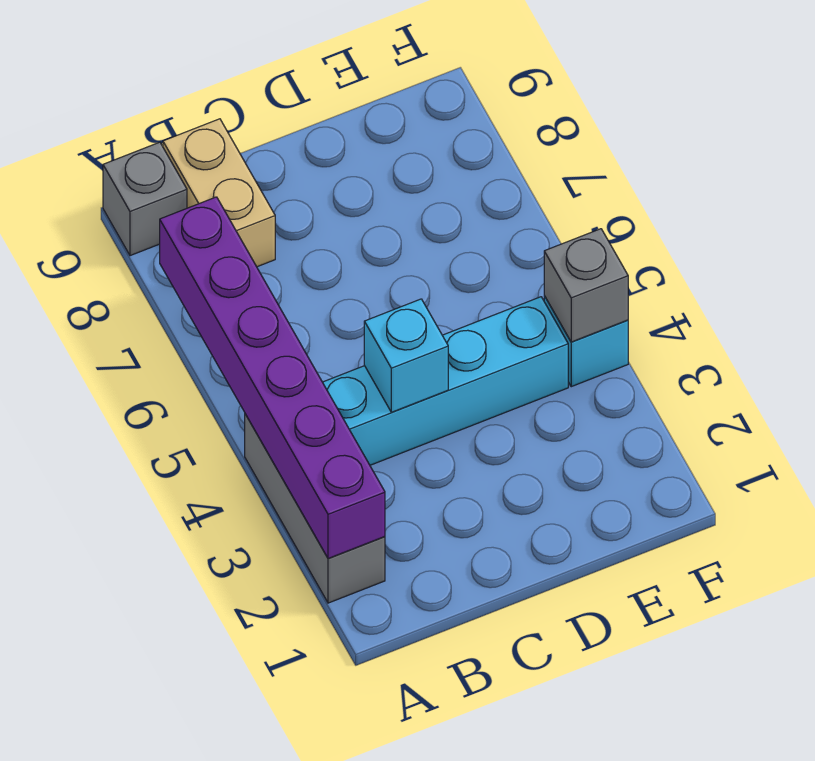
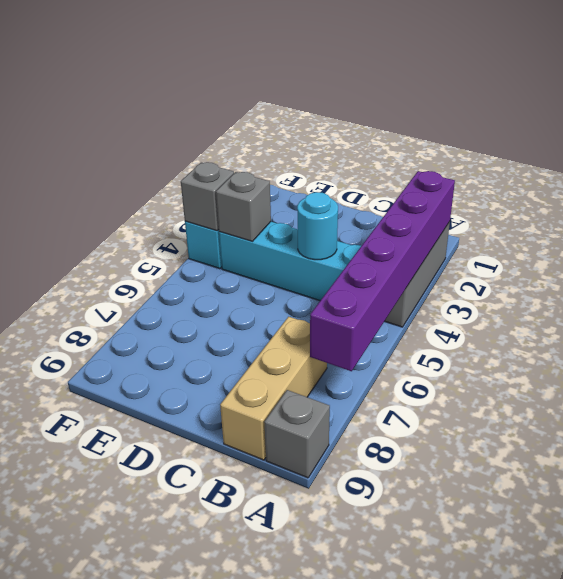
tan 1x2 brick [163,119,275,267] -> tan 1x3 brick [220,317,327,460]
cyan 1x1 brick [364,299,448,412] -> cyan 1x1 round brick [297,192,338,260]
none -> grey 1x1 brick [216,172,271,241]

